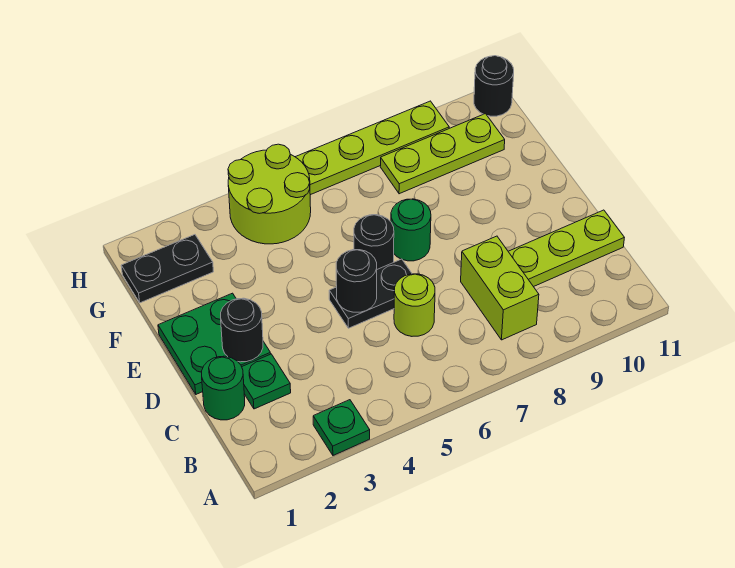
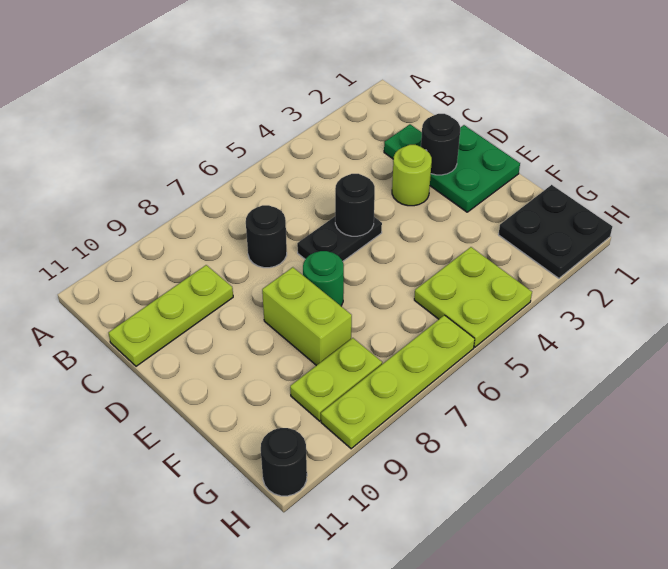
green 1x1 plate [313,400,370,455] -> none
lime 1x2 brick [461,236,539,340] -> lime 1x2 brick moved to [262,267,352,366]
green 1x1 round brick [202,356,245,420] -> none
lime 1x1 round brick [394,274,435,336] -> lime 1x1 round brick moved to [392,145,432,206]
black 1x1 round brick [354,215,394,269] -> black 1x1 round brick moved to [246,205,287,268]
black 1x2 plate [121,235,213,303] -> black 2x2 plate [499,185,612,278]
lime 2x2 round brick [228,144,311,244] -> lime 2x2 plate [414,247,532,347]
lime 1x3 plate [380,114,505,194] -> lime 1x2 plate [290,338,382,421]

